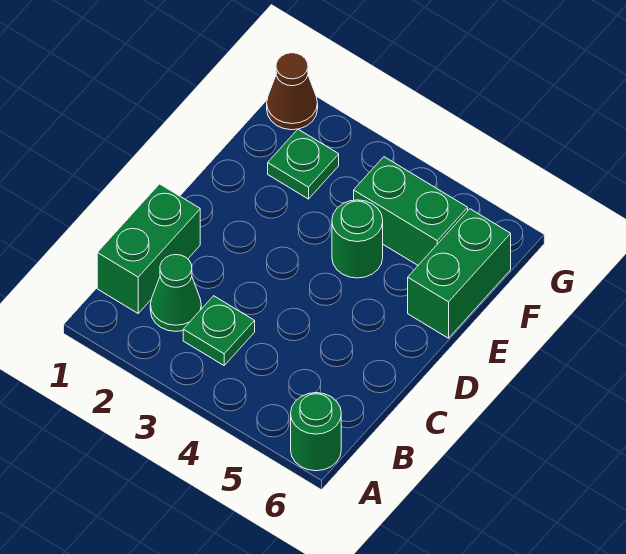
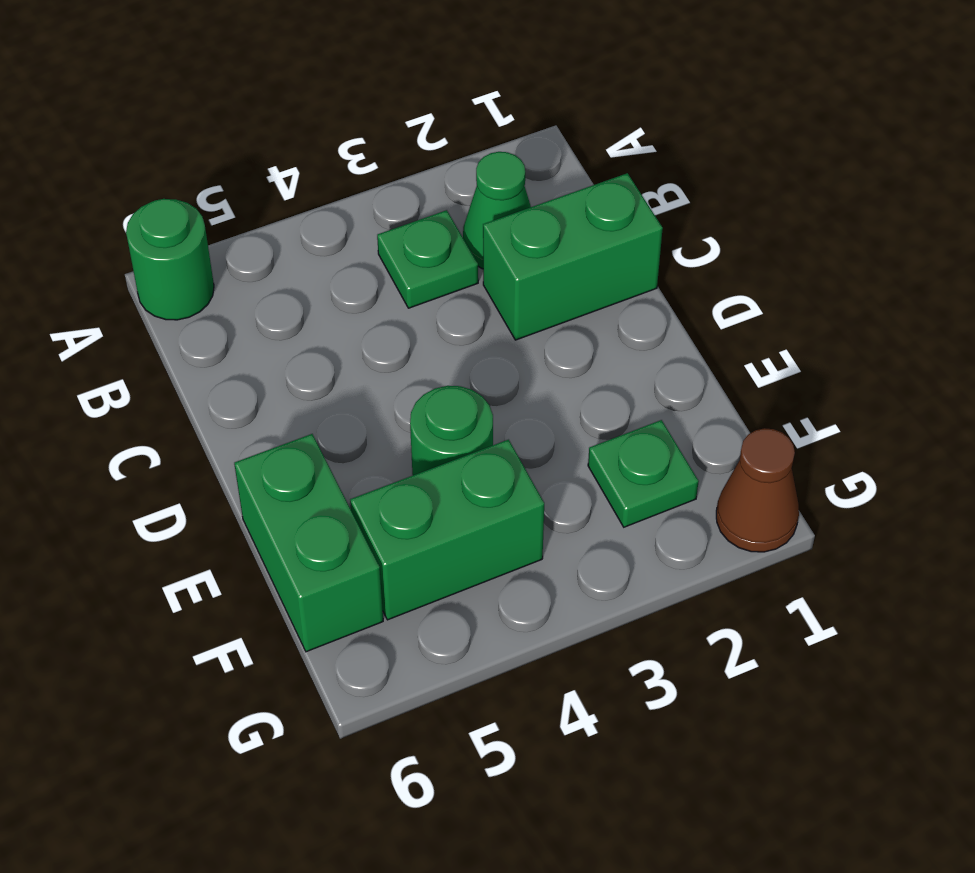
green 1x2 brick [97,184,200,313] -> green 1x2 brick turned to [483,173,663,340]

